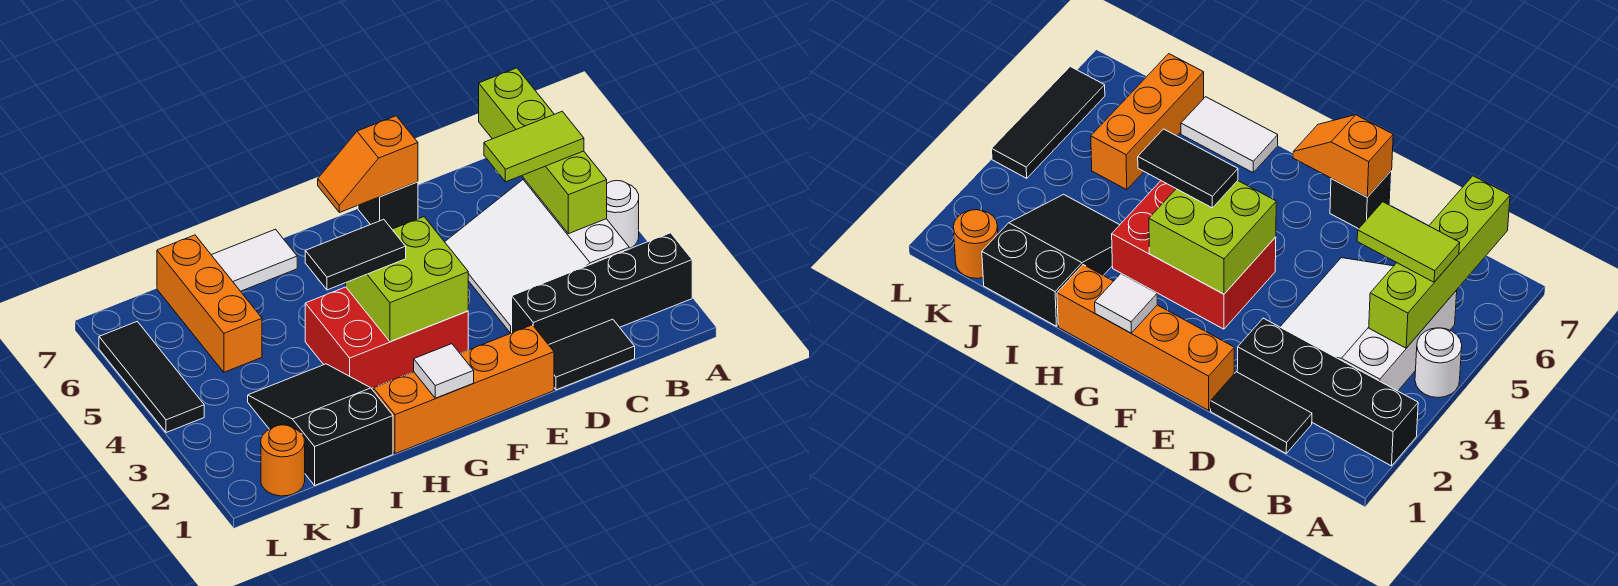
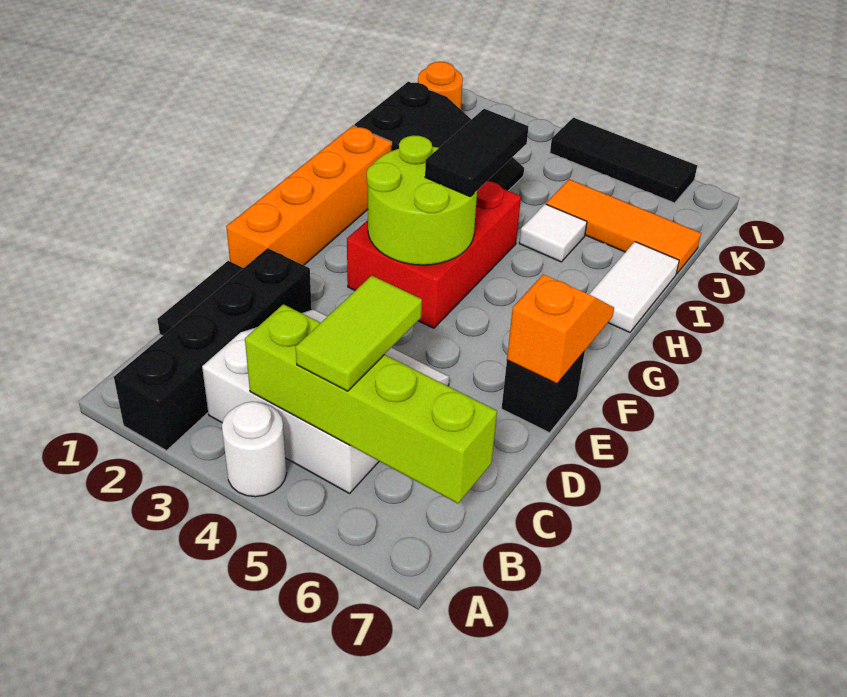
lime 2x2 brick [346,217,468,342] -> lime 2x2 round brick [367,135,477,265]
white 1x1 tile [414,344,474,398] -> white 1x1 tile moved to [519,204,587,262]
orange 1x3 brick [157,235,262,372] -> orange 1x3 tile [546,179,701,274]

